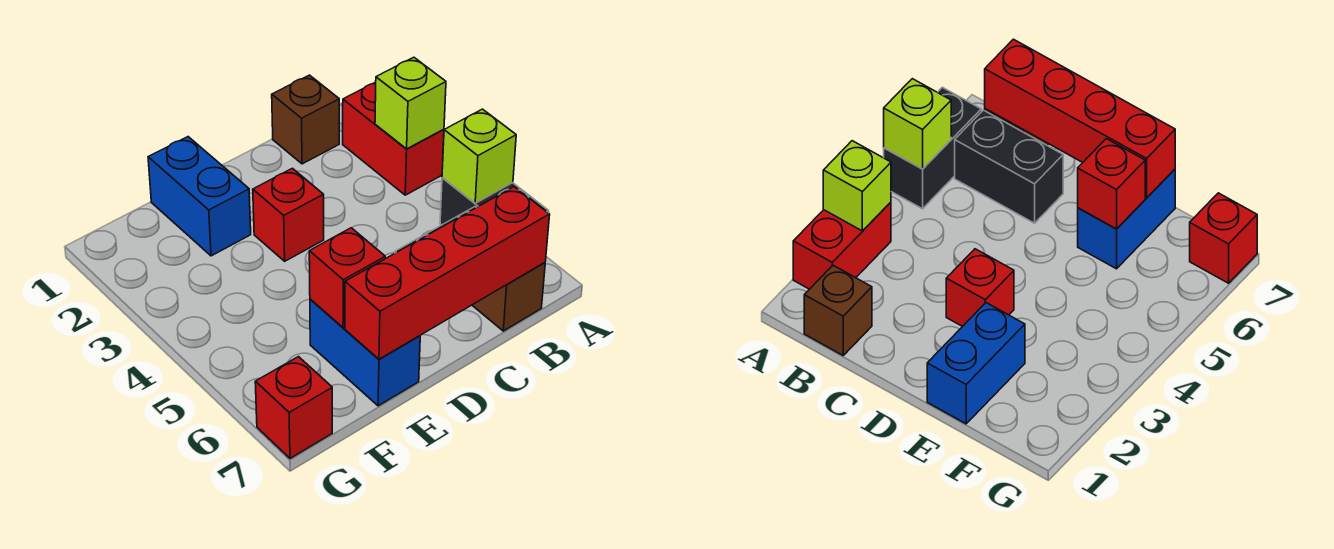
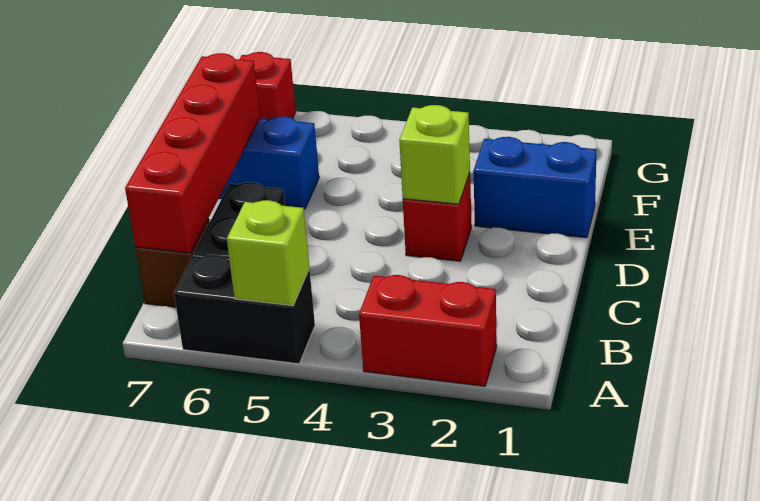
lime 1x1 brick [375,57,446,149] -> lime 1x1 brick moved to [399,105,470,204]
brown 1x1 brick [272,75,339,164] -> none
red 1x1 brick [309,228,385,328] -> none

